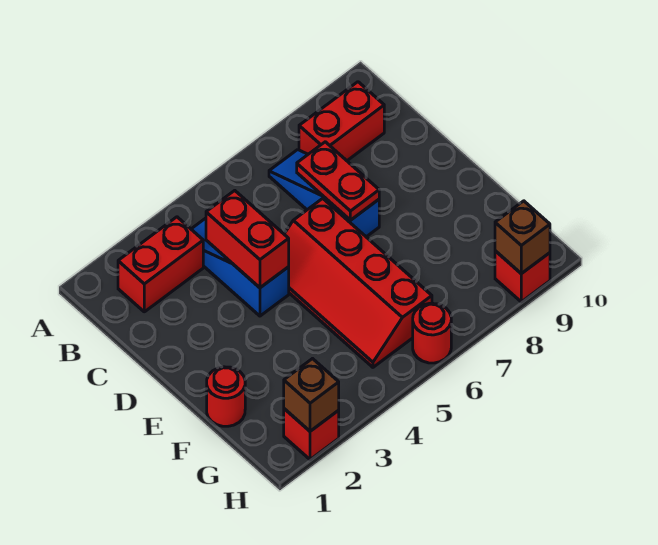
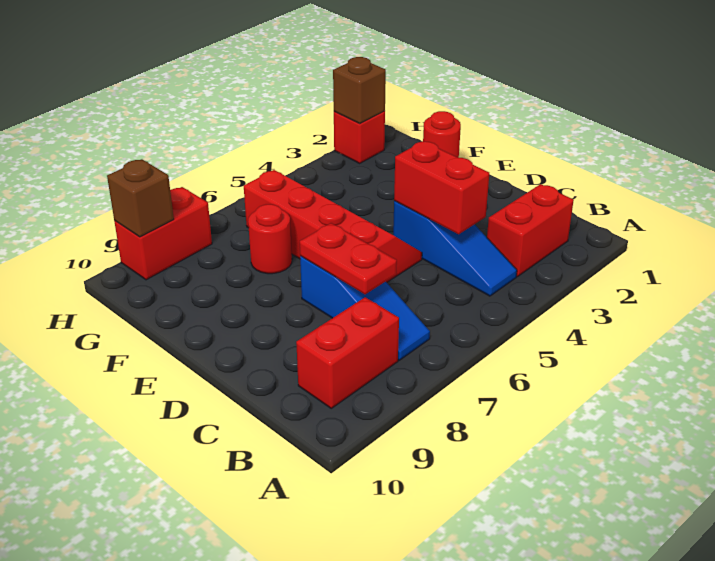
red 1x1 round brick [413,303,451,363] -> red 1x1 round brick moved to [248,204,292,274]
red 1x1 brick [495,251,550,302] -> red 1x2 brick [114,187,212,280]

